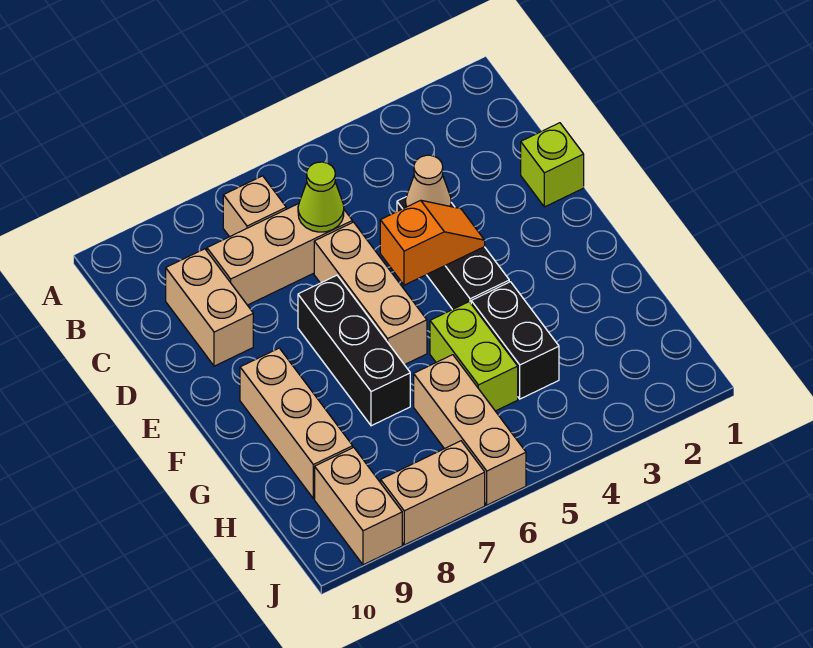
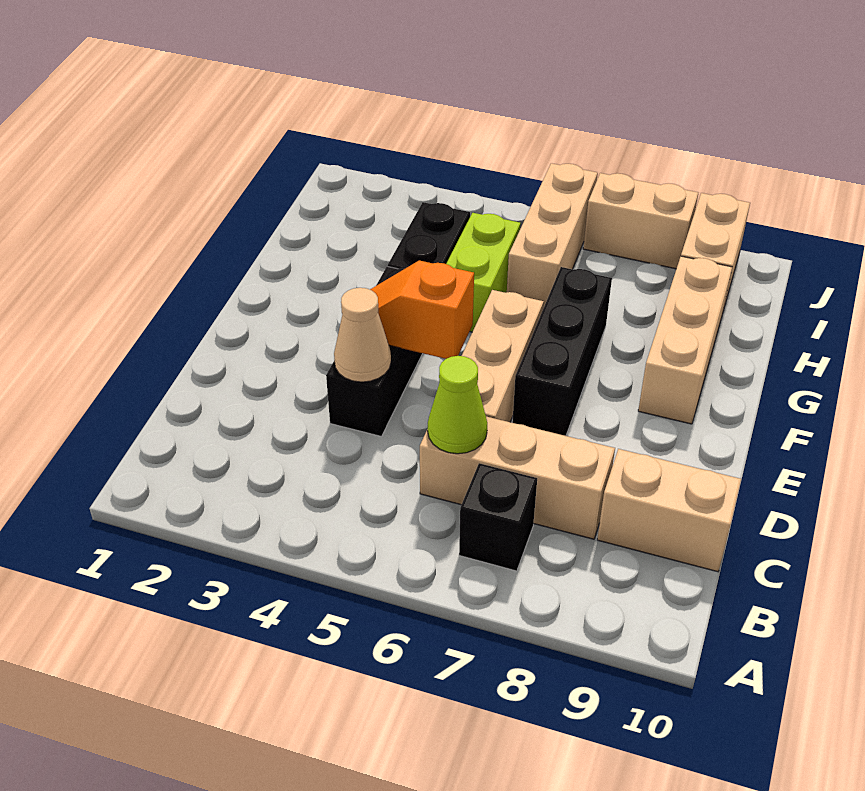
tan 1x1 brick [223,176,286,237] -> black 1x1 brick [459,463,537,571]
tan 1x2 brick [166,249,253,366] -> tan 1x2 brick turned to [597,449,741,572]
lime 1x1 brick [521,123,584,207] -> none

